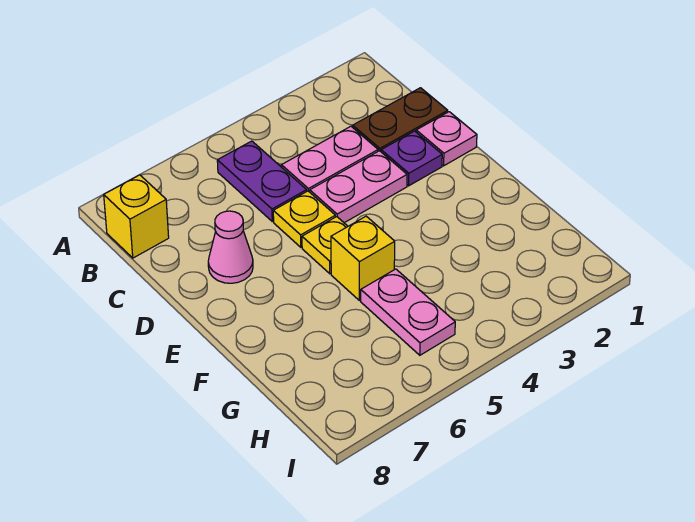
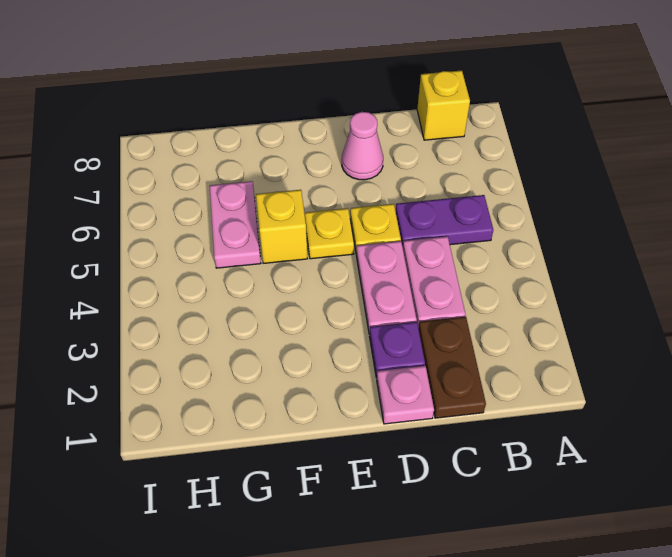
pink 1x2 plate [361,269,455,355] -> pink 1x2 plate turned to [210,181,261,268]

